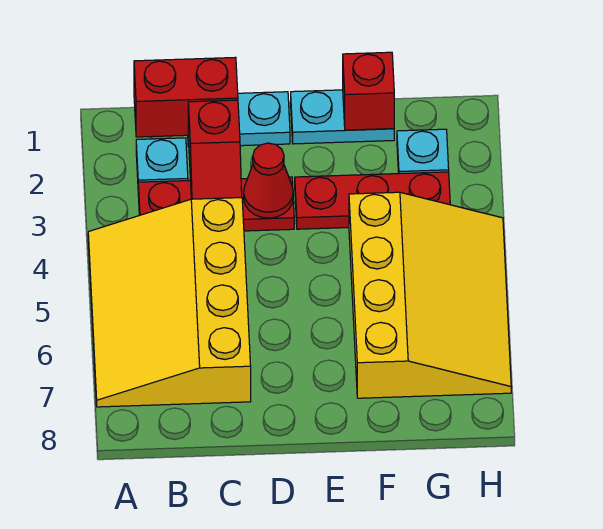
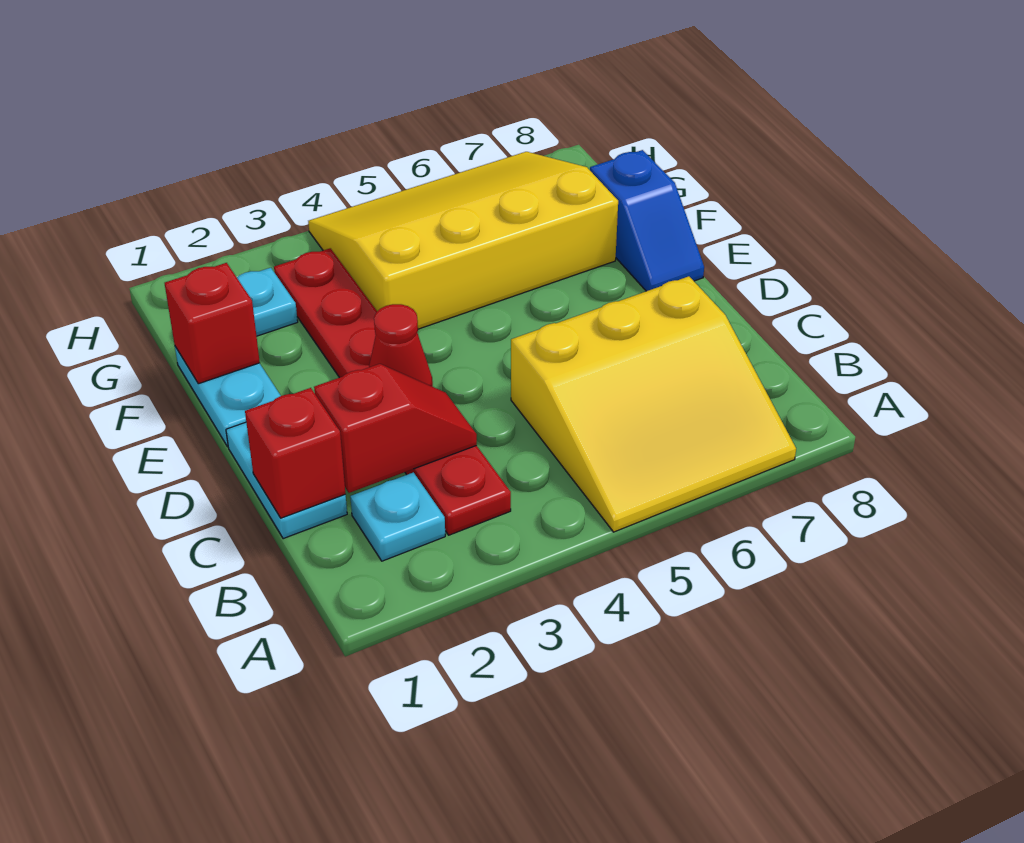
yellow 3x4 slope [88,198,251,407] -> yellow 3x3 slope [511,276,796,532]
red 1x2 brick [134,57,238,137] -> red 1x1 brick [245,388,346,518]
none -> blue 1x2 slope [590,150,704,291]

